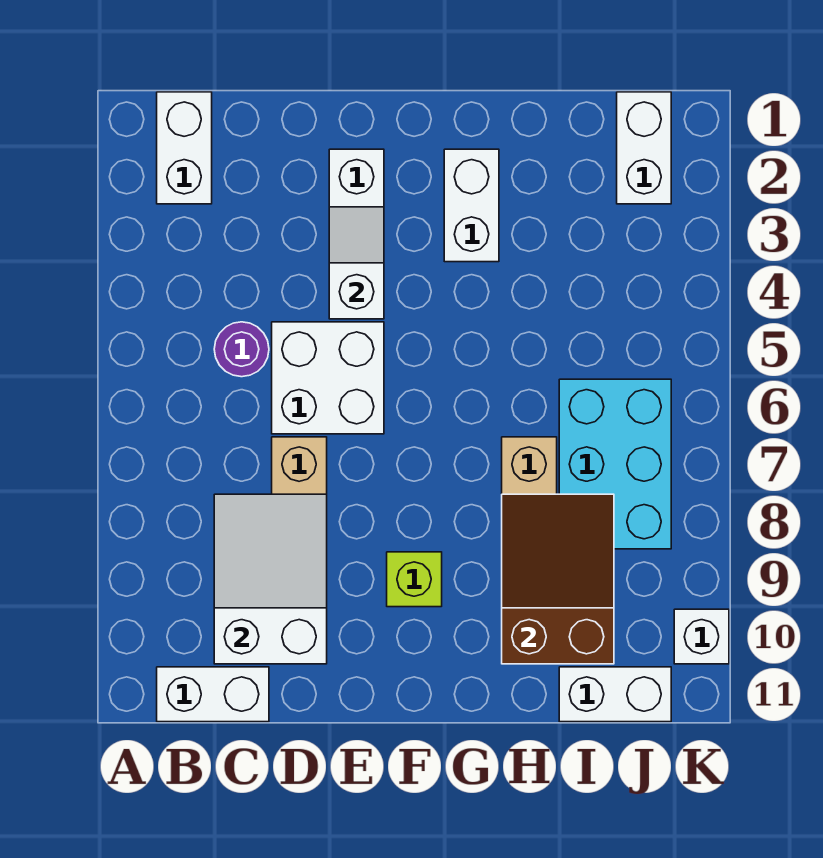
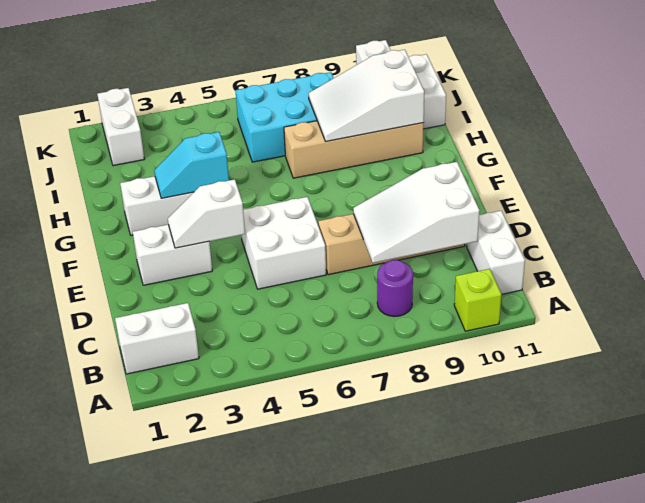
purple 1x1 round brick [214,322,269,377] -> purple 1x1 round brick moved to [377,260,413,317]
lime 1x1 brick [387,552,442,607] -> lime 1x1 brick moved to [454,269,502,331]
none -> cyan 1x2 slope [154,132,229,198]
brown 2x3 slope [502,494,614,664] -> white 2x3 slope [309,50,424,142]
white 1x2 brick [617,92,671,204] -> white 1x2 brick turned to [97,88,144,166]

